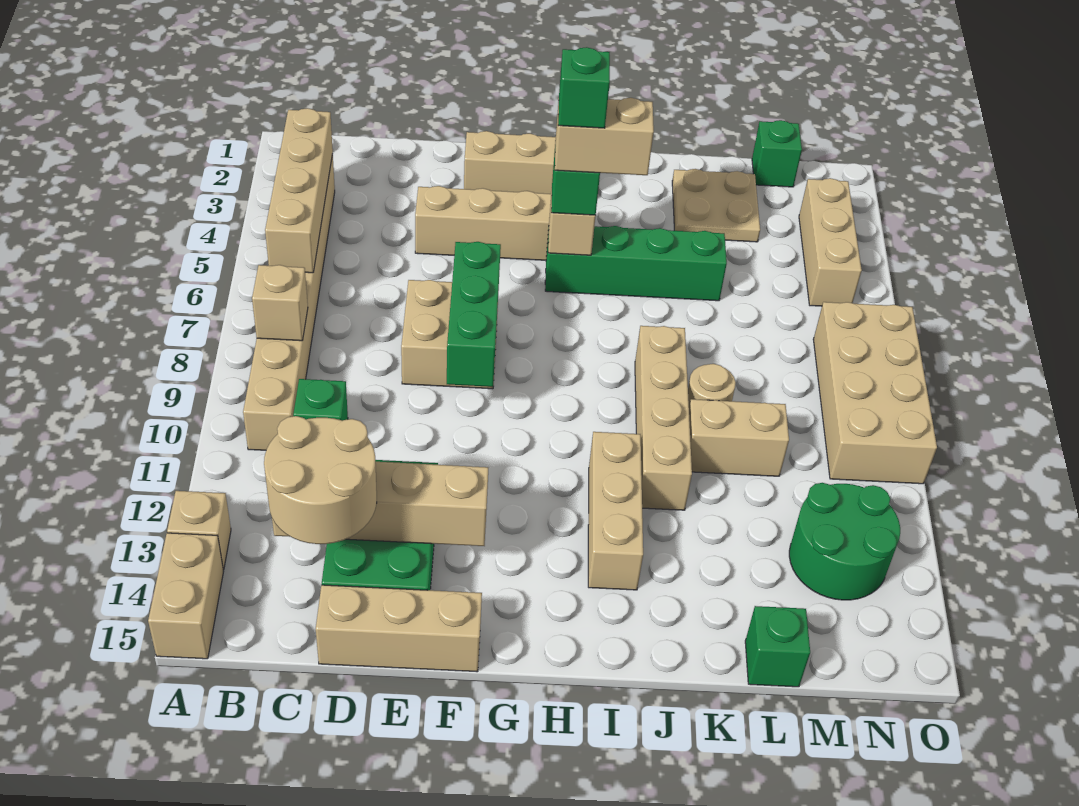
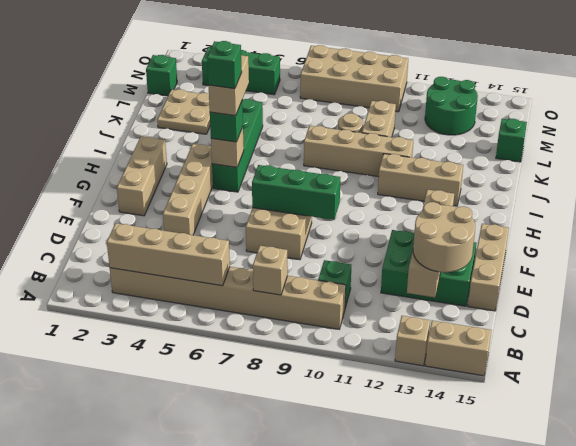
tan 1x3 brick [799,178,862,306] -> green 1x3 brick [202,47,280,95]

